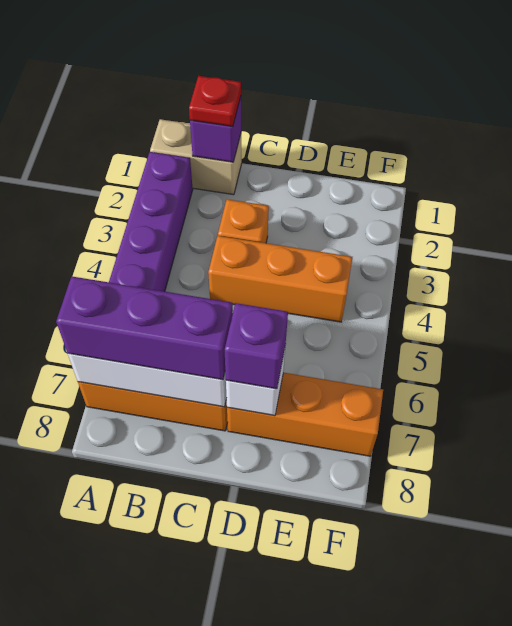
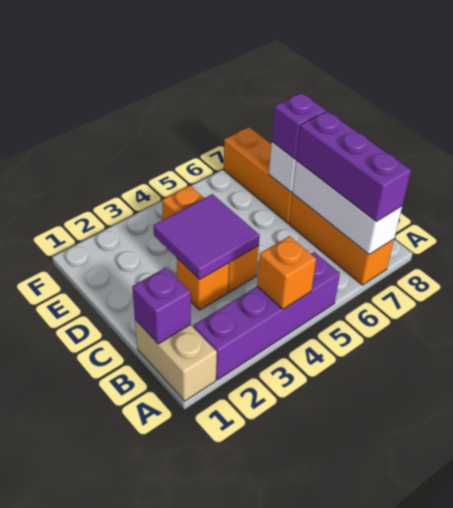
none -> orange 1x1 brick [257,236,316,309]
red 1x1 plate [189,76,241,126] -> none
none -> purple 2x2 tile [153,194,260,279]

